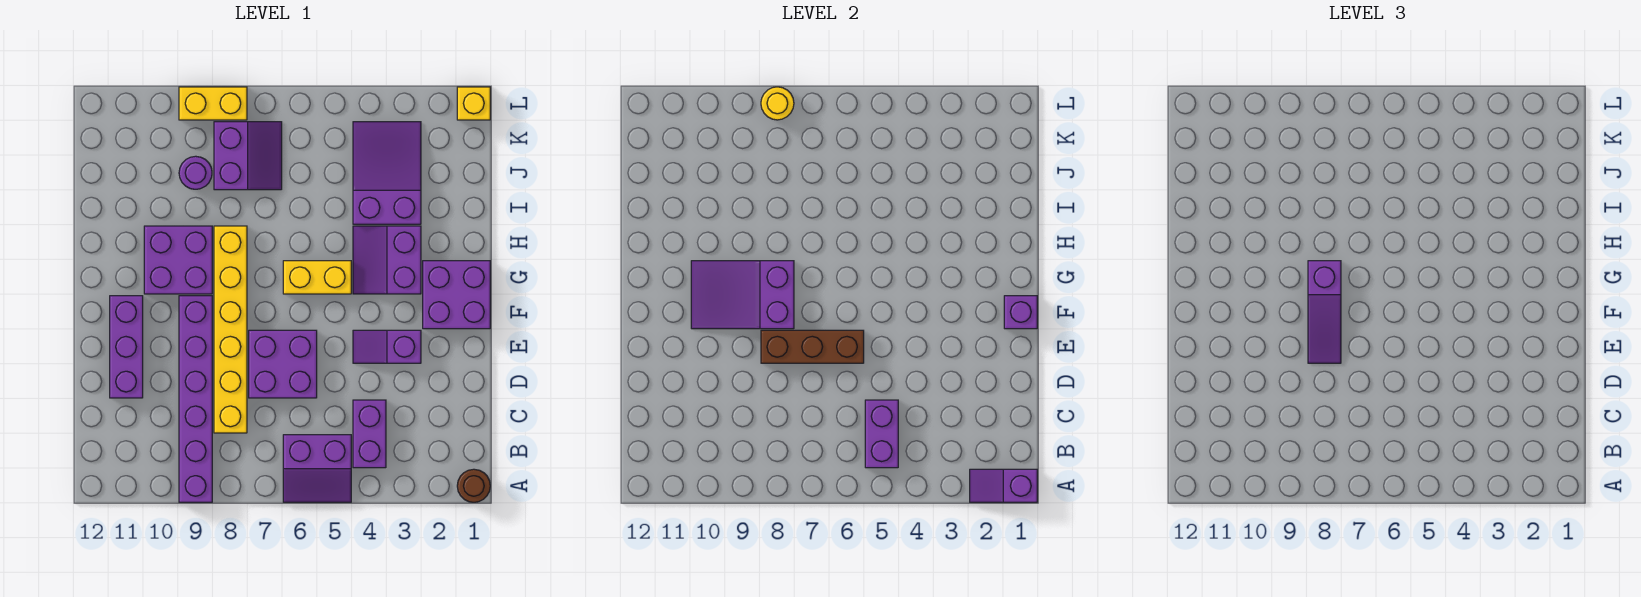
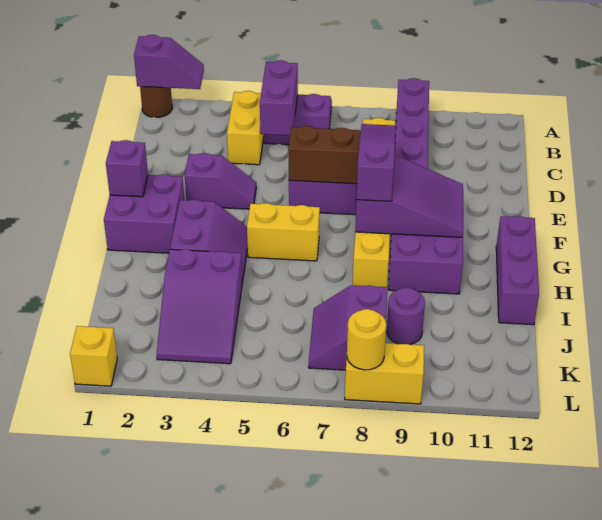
purple 1x2 brick [353,400,386,468] -> yellow 1x2 brick [227,91,264,165]
purple 1x3 brick [110,296,143,398] -> purple 1x3 brick moved to [496,216,539,325]

